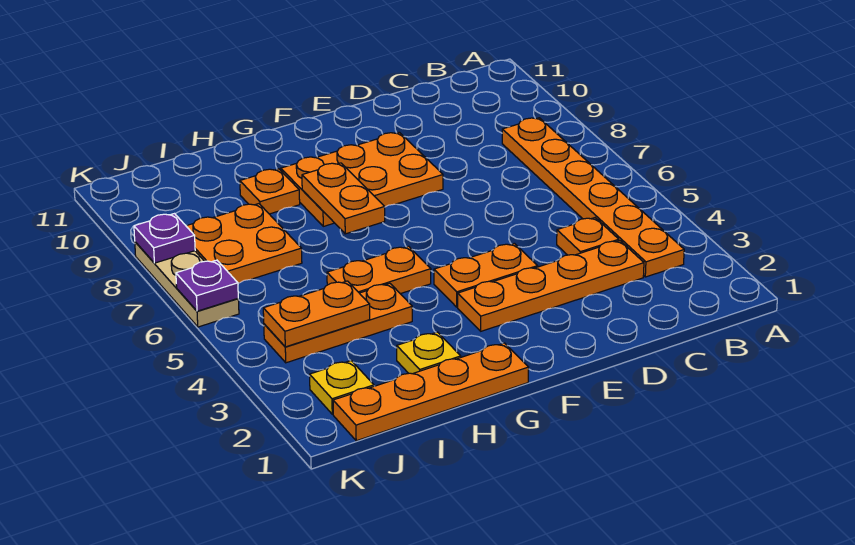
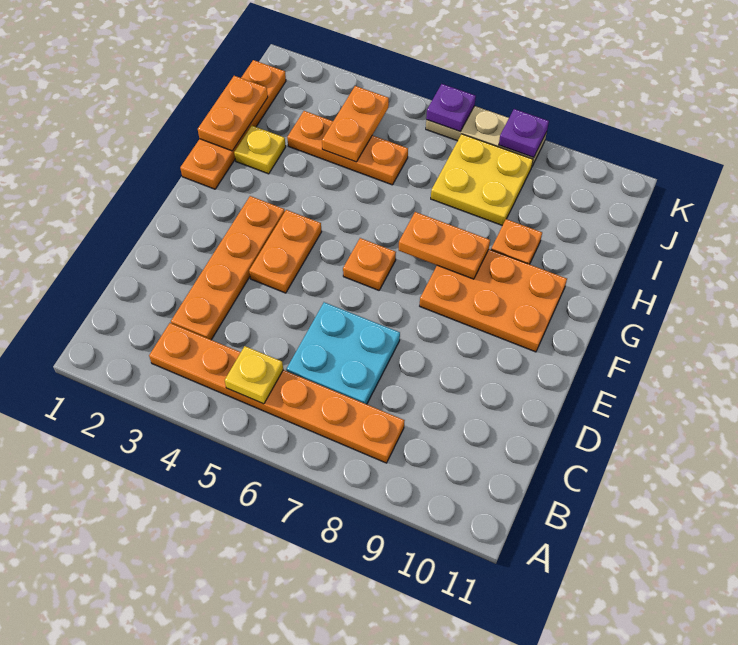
orange 1x1 plate [557,218,619,255] -> orange 1x1 plate moved to [343,238,396,290]
none -> cyan 2x2 plate [286,302,400,404]
orange 2x3 plate [281,132,443,226] -> orange 2x3 plate turned to [420,249,567,352]
orange 1x2 plate [327,246,431,294] -> orange 1x2 plate moved to [198,76,268,151]
orange 1x3 plate [264,283,412,363] -> orange 1x3 plate turned to [287,111,408,185]
orange 2x2 plate [186,204,302,283] -> yellow 2x2 plate [431,134,533,226]
yellow 1x1 plate [310,361,374,414] -> yellow 1x1 plate moved to [225,346,283,404]

